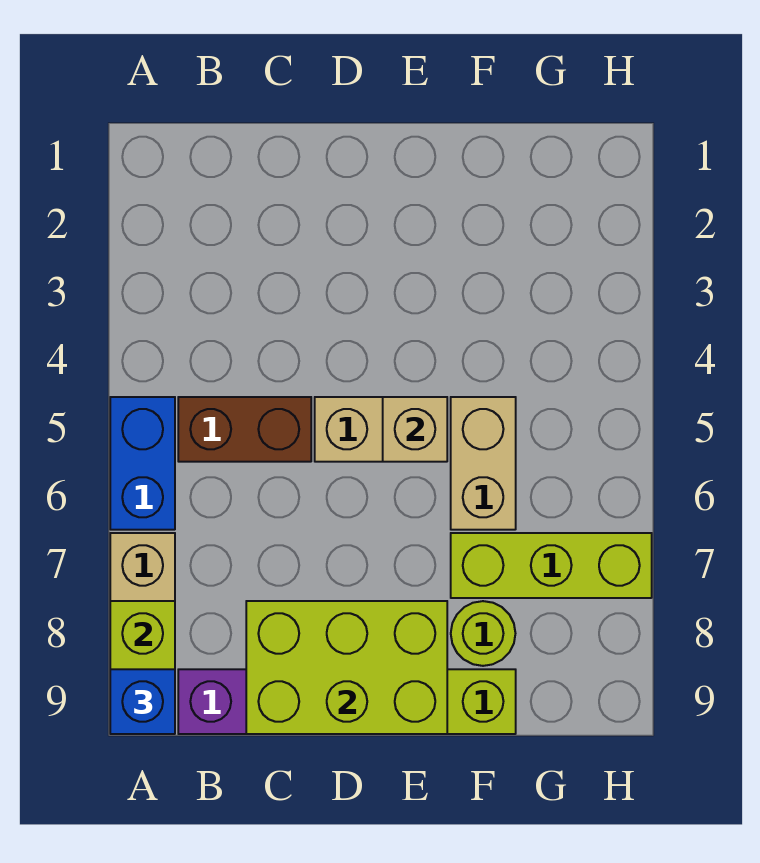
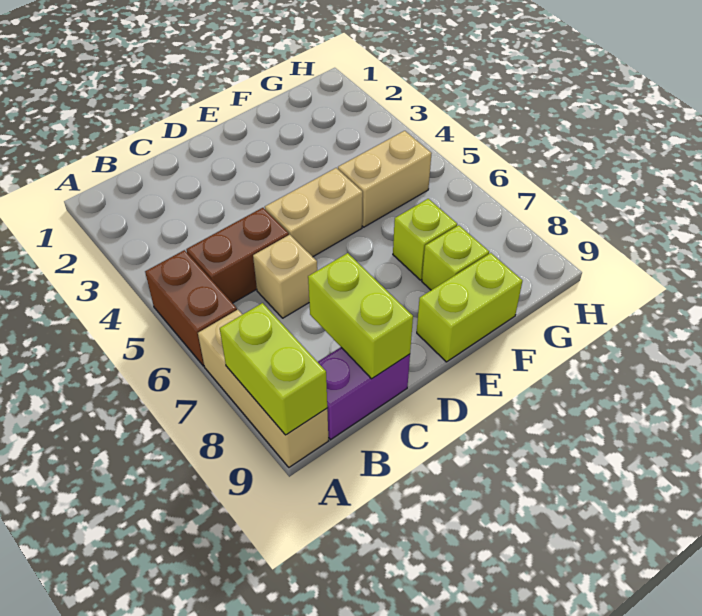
blue 1x2 brick [110,397,175,530] -> brown 1x2 brick [145,250,237,366]
blue 1x1 brick [110,669,175,734] -> none
lime 2x3 brick [246,601,447,734] -> lime 1x2 brick [308,253,413,379]
tan 1x1 brick [383,397,447,462] -> tan 1x1 brick moved to [253,235,317,318]
tan 1x2 brick [451,397,516,530] -> tan 1x2 brick turned to [338,131,432,227]
lime 1x3 brick [451,533,652,598] -> lime 1x1 brick [393,199,457,280]
lime 1x1 round brick [451,601,515,666] -> lime 1x1 brick [422,225,489,290]

